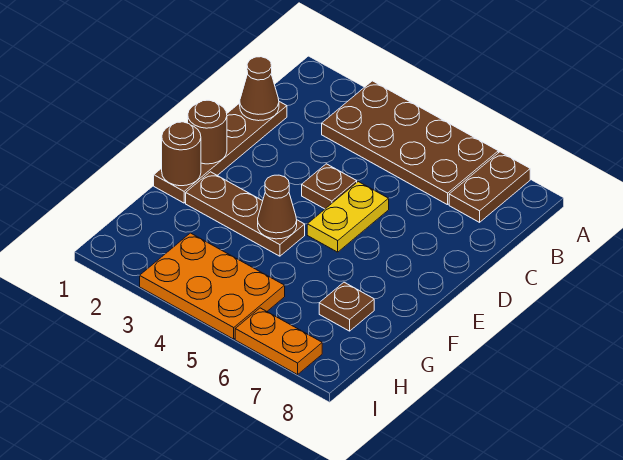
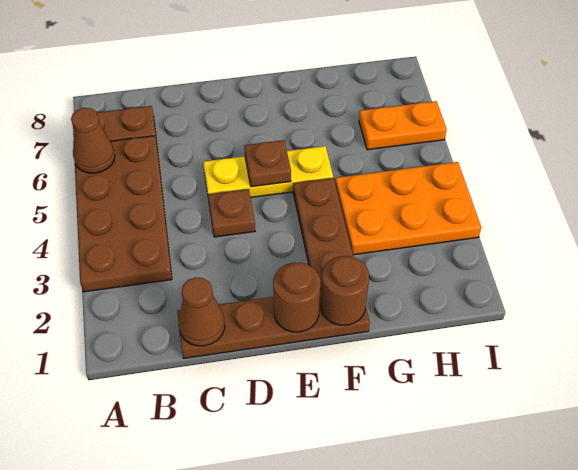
yellow 1x2 plate [307,182,389,252] -> yellow 1x3 plate [203,146,333,198]
brown 1x1 cone [258,175,297,239] -> brown 1x1 cone moved to [71,108,115,173]
brown 1x1 plate [319,282,374,331] -> brown 1x1 plate moved to [244,140,291,187]
orange 2x3 plate [140,233,285,339] -> orange 2x3 plate turned to [335,162,481,255]
orange 1x2 plate [235,308,322,375] -> orange 1x2 plate turned to [359,101,447,150]

